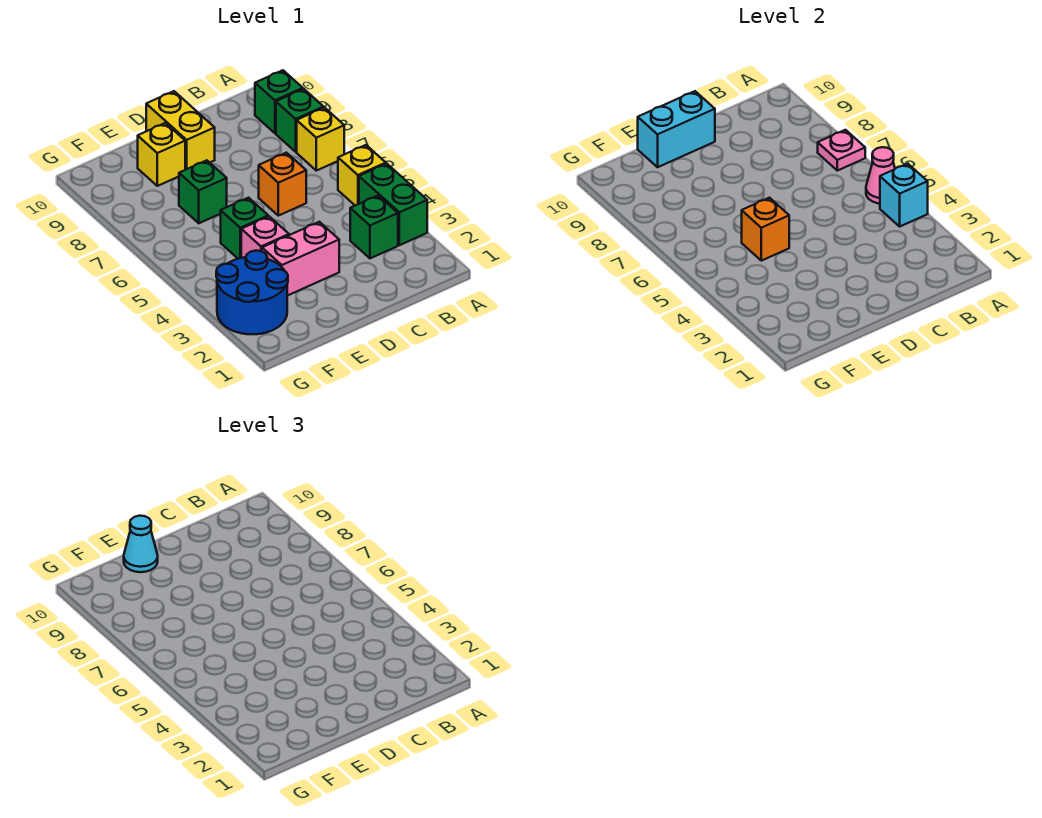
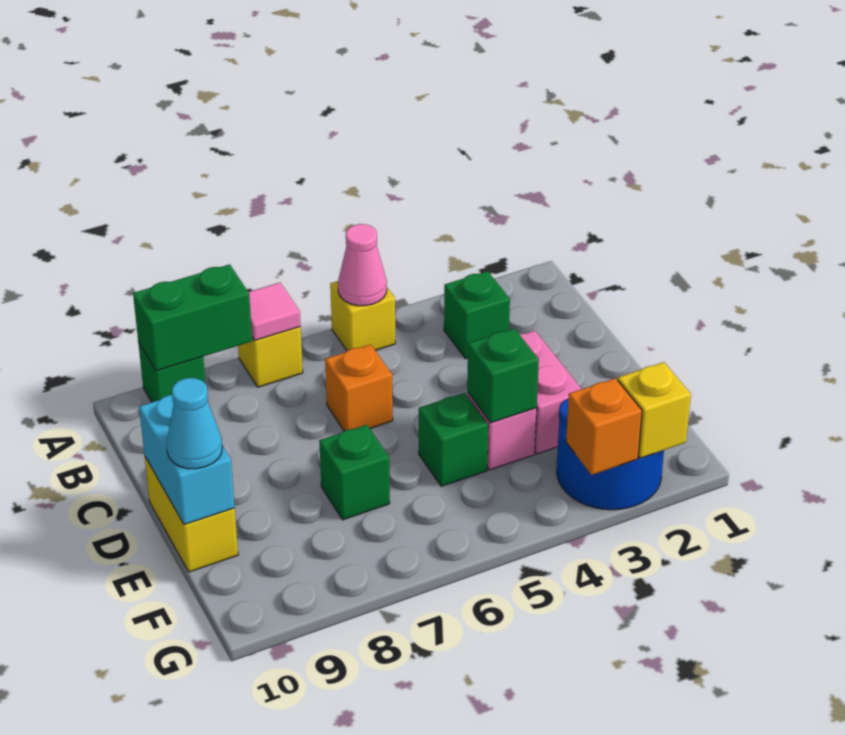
green 1x2 brick [359,164,427,245] -> green 1x2 brick moved to [133,264,252,371]
cyan 1x1 brick [880,164,928,226] -> none
pink 1x1 plate [818,130,865,171] -> pink 1x1 tile [249,283,301,340]
green 1x1 brick [276,89,324,152] -> green 1x1 brick moved to [467,329,539,423]
yellow 1x2 brick [146,91,215,170] -> yellow 1x2 brick turned to [145,457,238,572]
orange 1x1 brick [742,198,789,261] -> orange 1x1 brick moved to [566,378,642,475]
yellow 1x1 brick [138,123,185,186] -> yellow 1x1 brick moved to [618,362,691,458]

